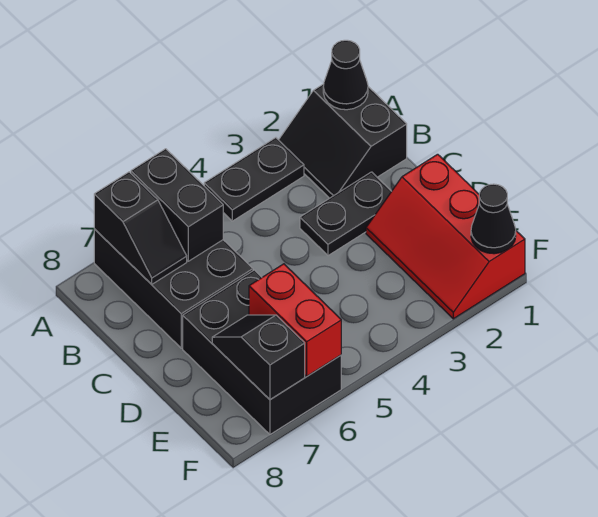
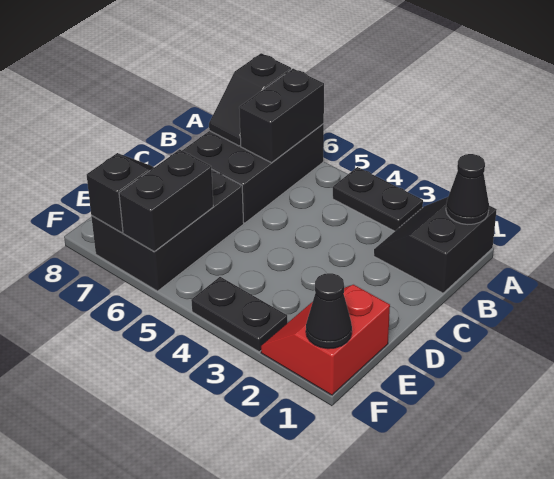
black 1x2 plate [300,172,392,256] -> black 1x2 plate moved to [191,277,287,352]
red 2x3 slope [366,154,525,319] -> red 2x2 slope [261,285,390,395]
red 1x2 brick [249,264,341,376] -> black 1x2 brick [119,150,213,252]

